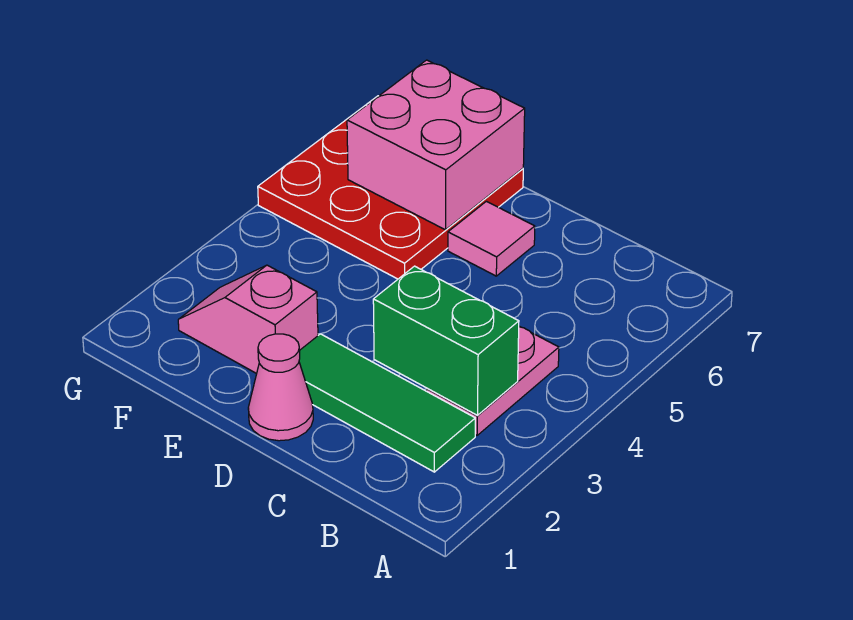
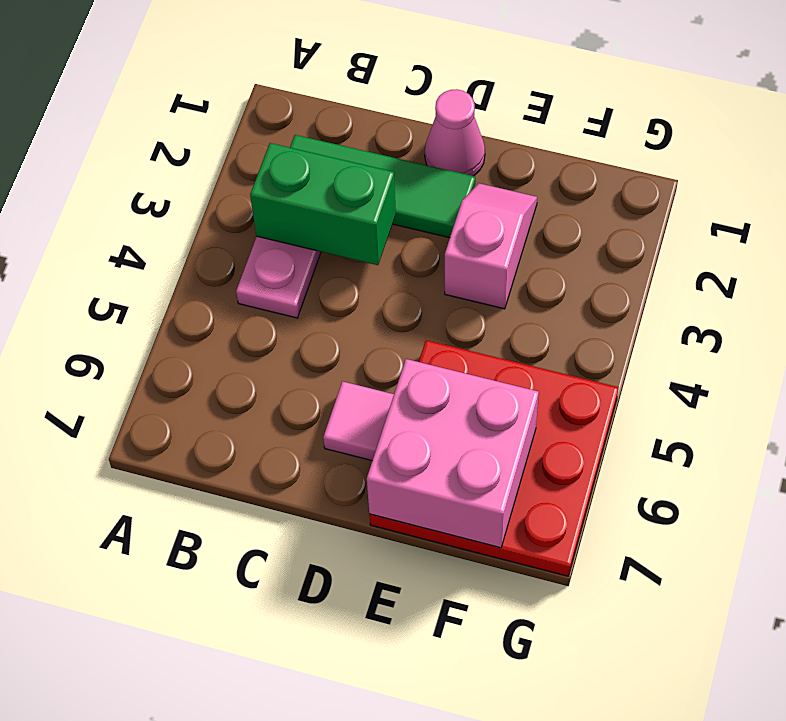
pink 1x2 slope [178,265,318,374] -> pink 1x2 slope turned to [444,183,537,309]

